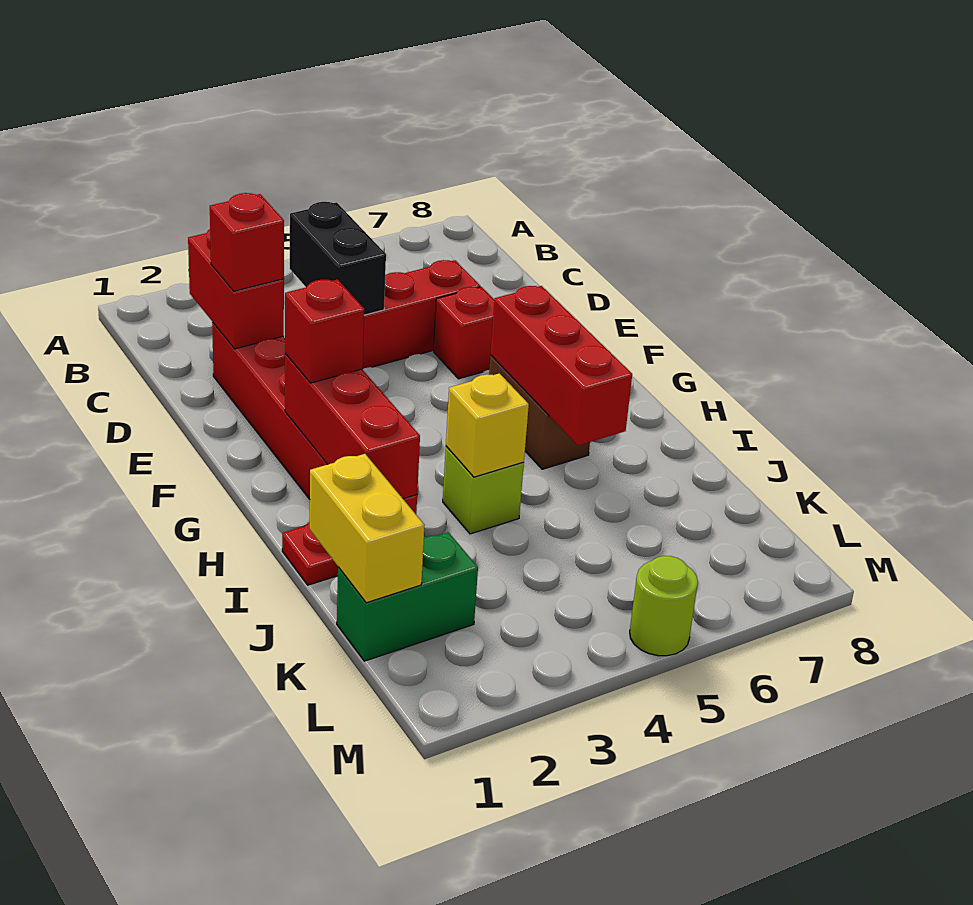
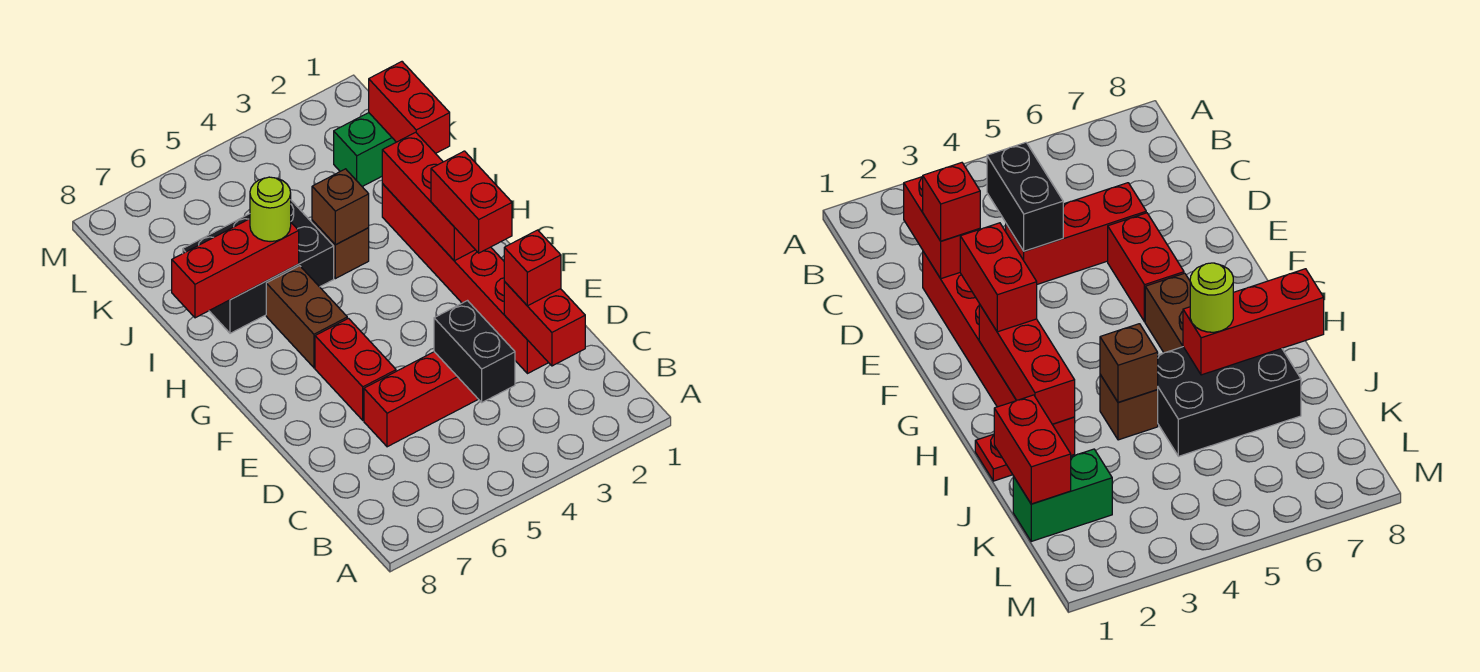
red 1x1 brick [434,287,494,379] -> red 1x2 brick [315,318,396,420]
red 1x1 brick [285,279,364,383] -> red 1x2 brick [431,151,512,253]
red 1x3 brick [491,286,632,446] -> red 1x3 brick turned to [172,219,299,318]
lime 1x1 brick [443,446,524,534] -> brown 1x1 brick [312,220,369,279]
yellow 1x1 brick [446,373,529,477] -> brown 1x1 brick [312,169,369,245]
none -> black 2x3 brick [183,201,334,333]
yellow 1x2 brick [310,454,424,603] -> red 1x2 brick [369,62,450,154]
lime 1x1 round brick [630,556,698,656] -> lime 1x1 round brick moved to [250,177,291,241]

